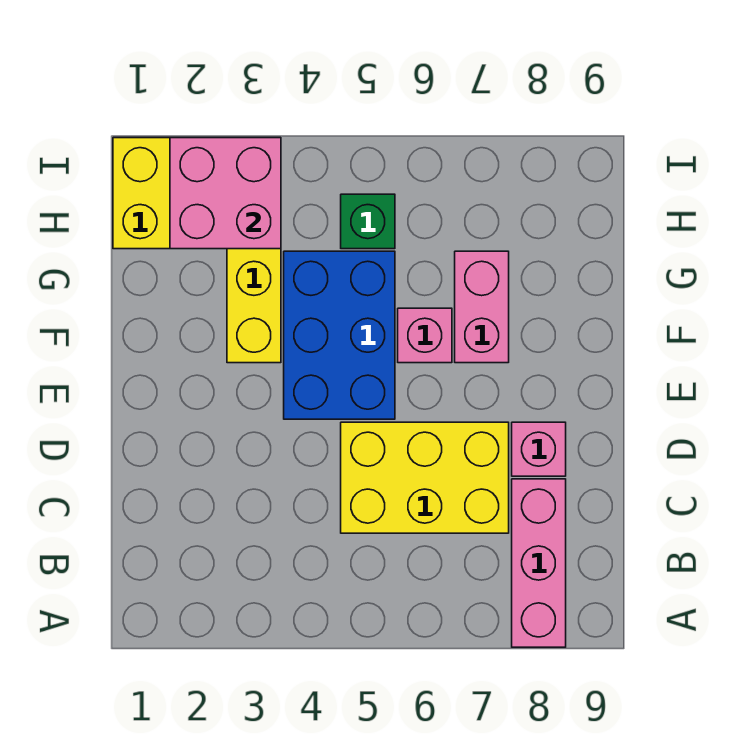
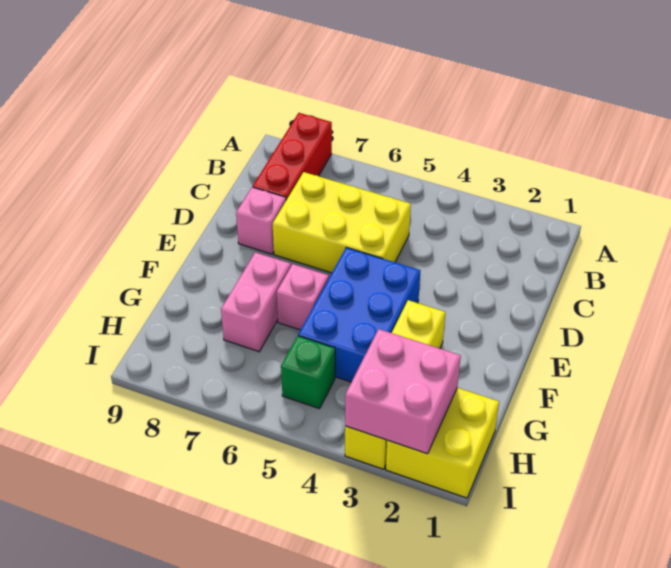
pink 1x3 brick [512,479,566,647] -> red 1x3 brick [253,113,332,200]

